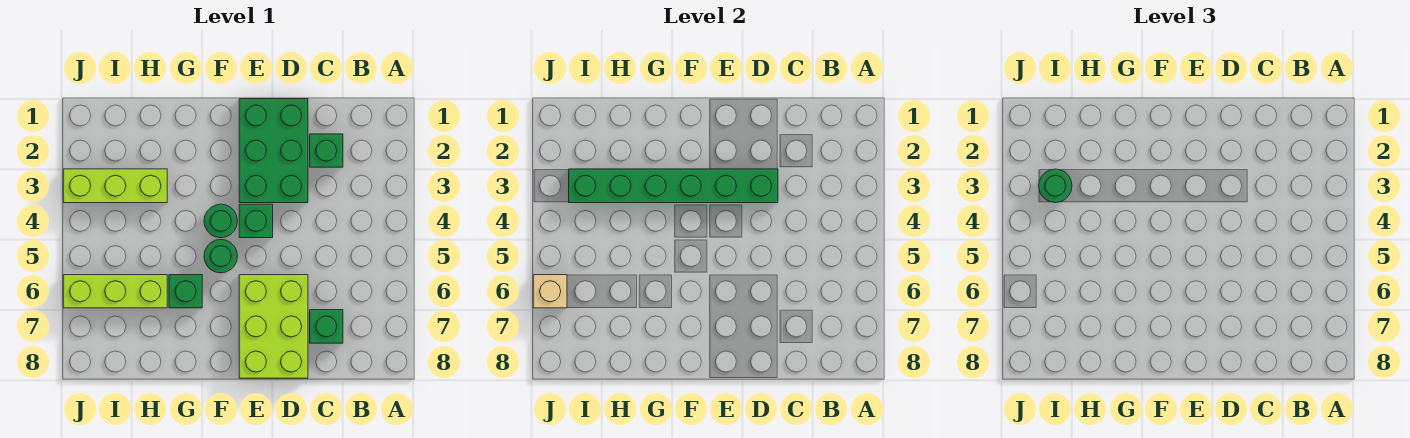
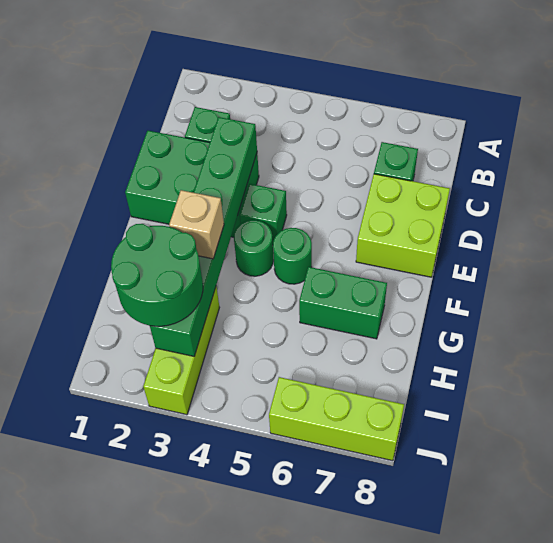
lime 2x3 brick [239,275,308,378] -> lime 2x2 brick [356,174,450,277]
green 1x1 brick [169,275,202,308] -> green 1x2 brick [299,267,387,339]
lime 1x3 brick [63,275,167,308] -> lime 1x3 brick turned to [269,377,404,461]
green 1x1 round brick [1039,169,1072,203] -> green 2x2 round brick [111,224,203,326]
tan 1x1 brick [533,275,567,308] -> tan 1x1 brick moved to [169,190,224,259]

